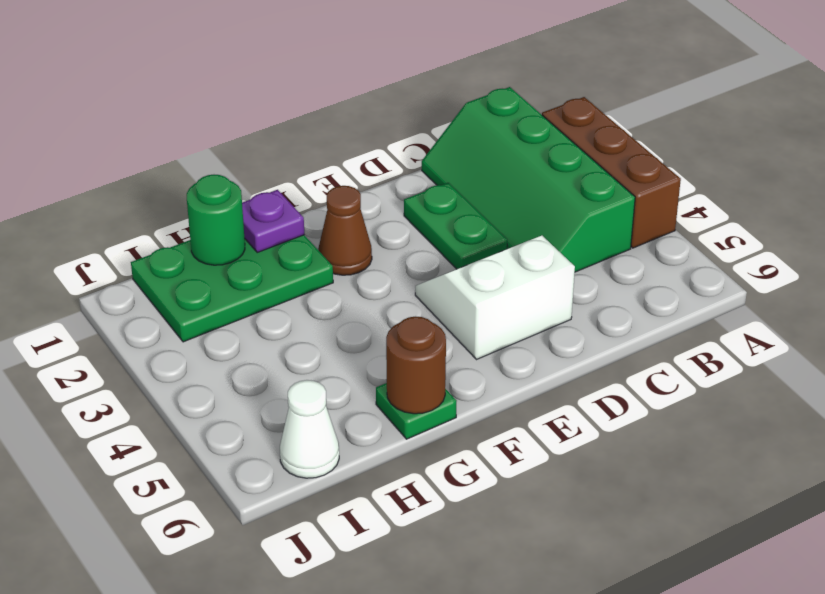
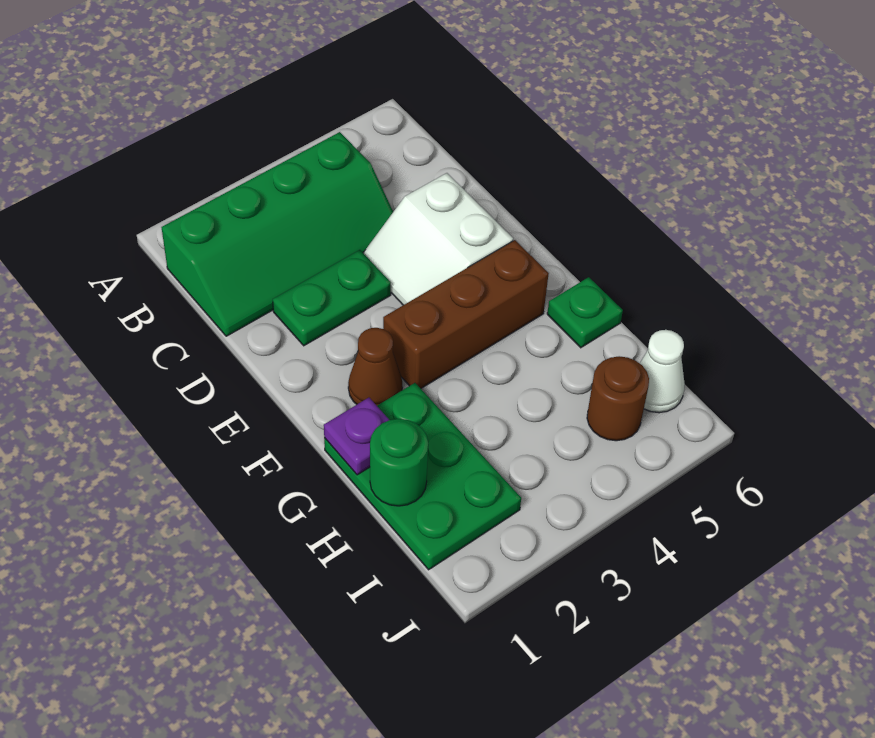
brown 1x3 brick [542,97,681,248] -> brown 1x3 brick moved to [383,240,549,388]
brown 1x1 round brick [386,317,446,414] -> brown 1x1 round brick moved to [587,356,649,441]

